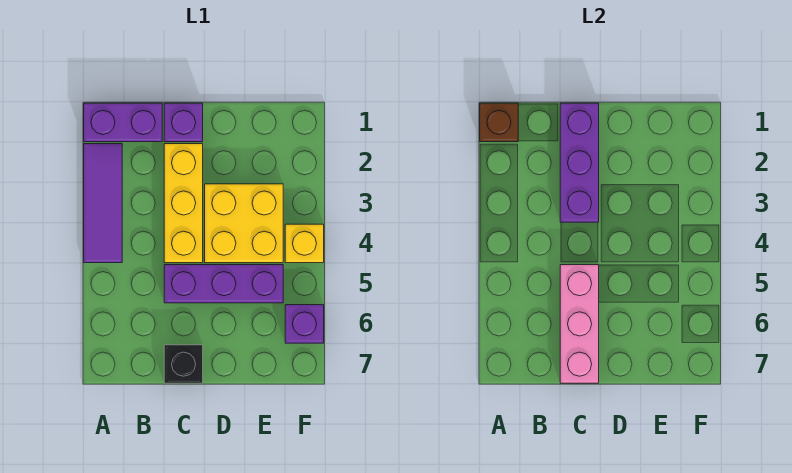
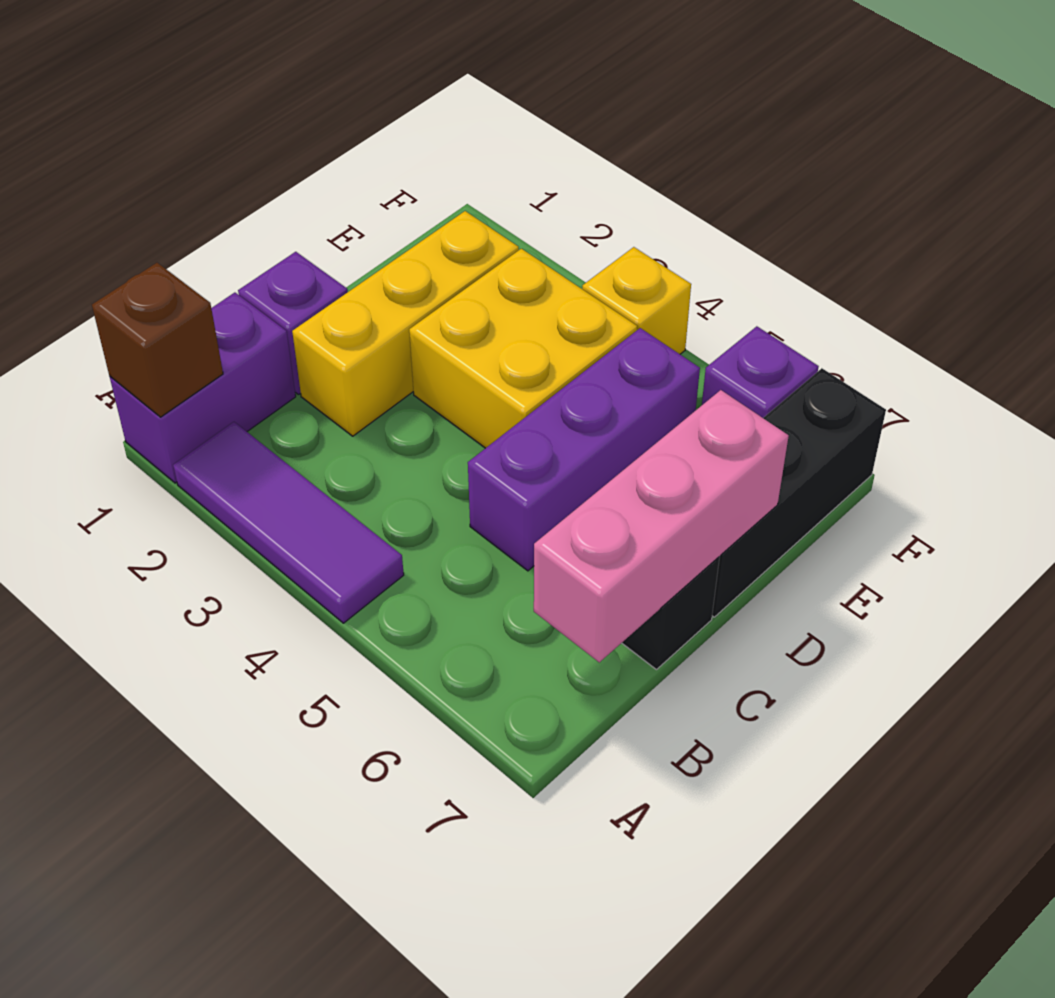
purple 1x3 brick [560,103,599,222] -> none
yellow 1x3 brick [164,144,203,263] -> yellow 1x3 brick turned to [292,211,519,436]
pink 1x3 brick [560,265,599,383] -> pink 1x3 brick turned to [534,390,789,662]
none -> black 1x3 brick [712,368,886,617]

